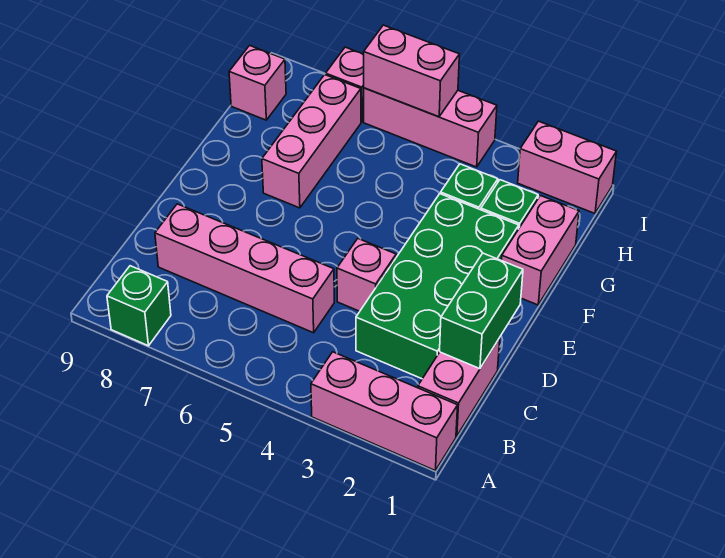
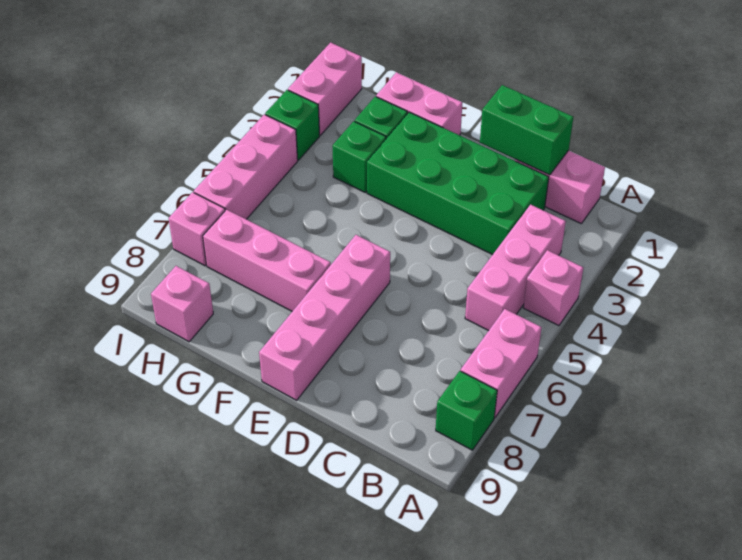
pink 1x3 brick [311,352,458,471] -> pink 1x3 brick moved to [465,205,566,331]
pink 1x4 brick [155,204,334,333] -> pink 1x4 brick moved to [259,235,390,400]
pink 1x1 brick [337,239,396,311] -> pink 1x1 brick moved to [523,250,584,326]
none -> green 1x1 brick [265,90,320,160]
pink 1x2 brick [364,25,459,117] -> pink 1x2 brick moved to [461,309,542,418]

